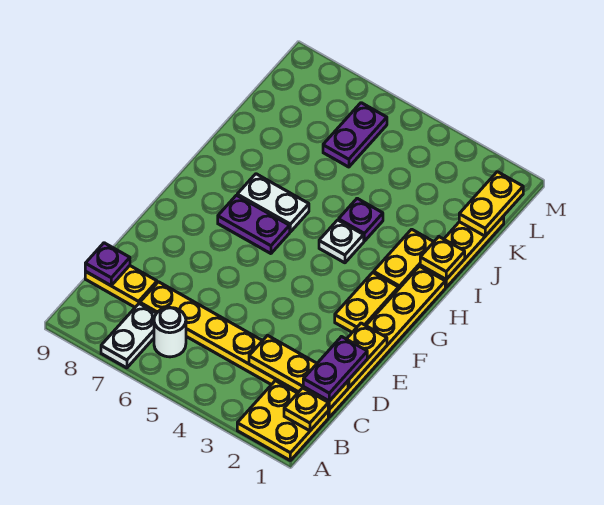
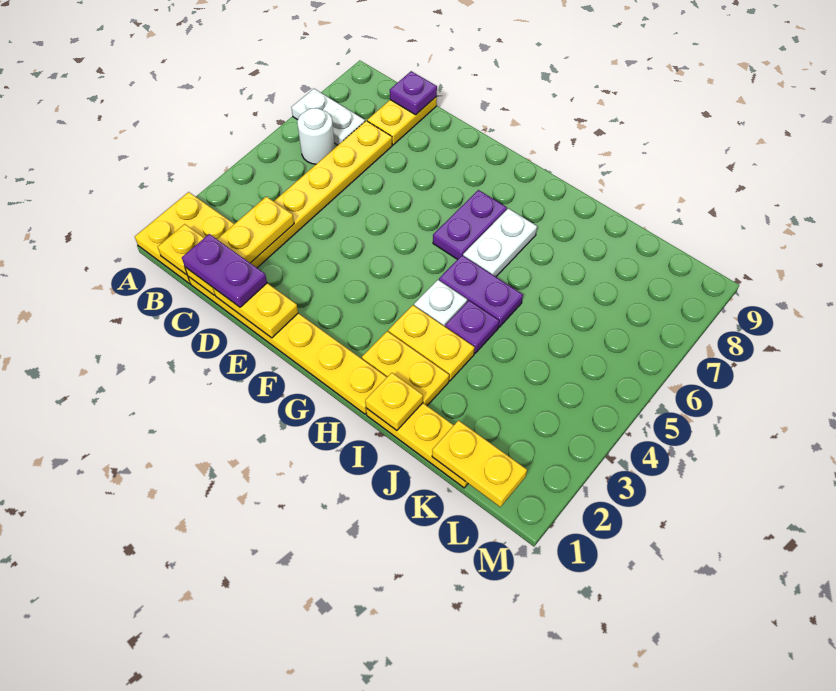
yellow 1x2 plate [335,273,399,332] -> yellow 1x2 plate moved to [388,305,475,381]
purple 1x2 plate [323,103,387,167] -> purple 1x2 plate moved to [439,255,523,327]

